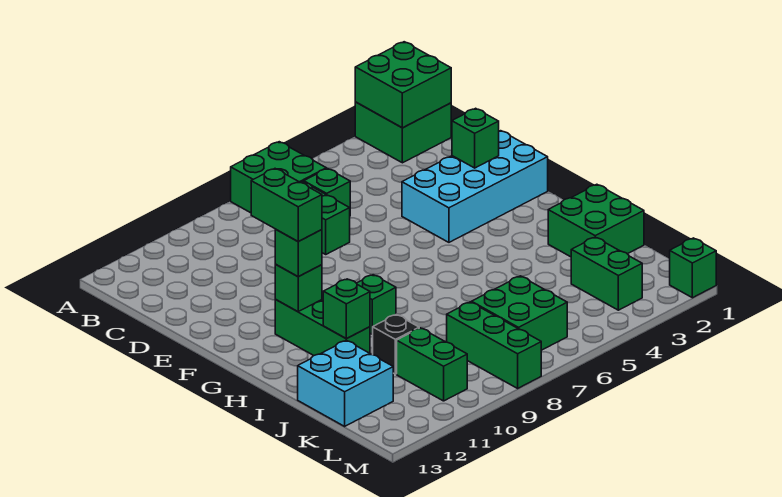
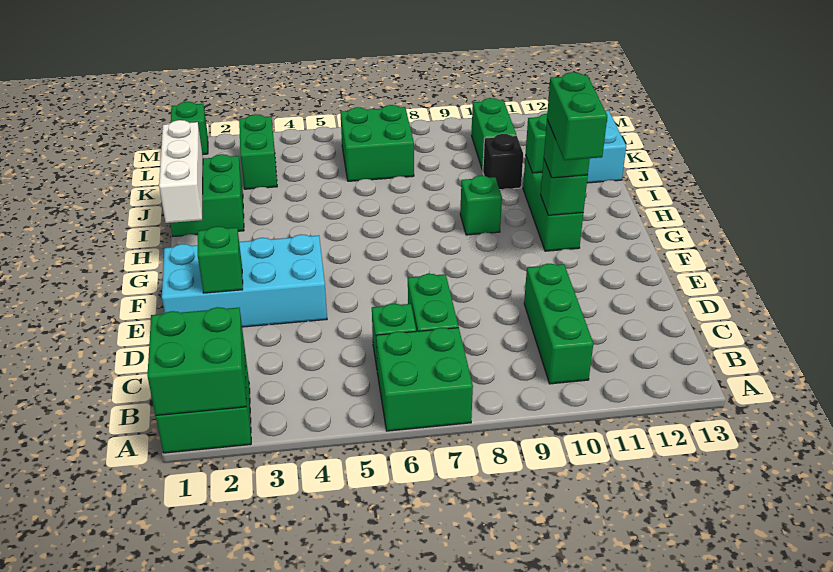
none -> white 1x3 brick [159,120,203,223]
green 1x3 brick [447,302,541,388] -> green 1x3 brick moved to [524,264,593,384]

